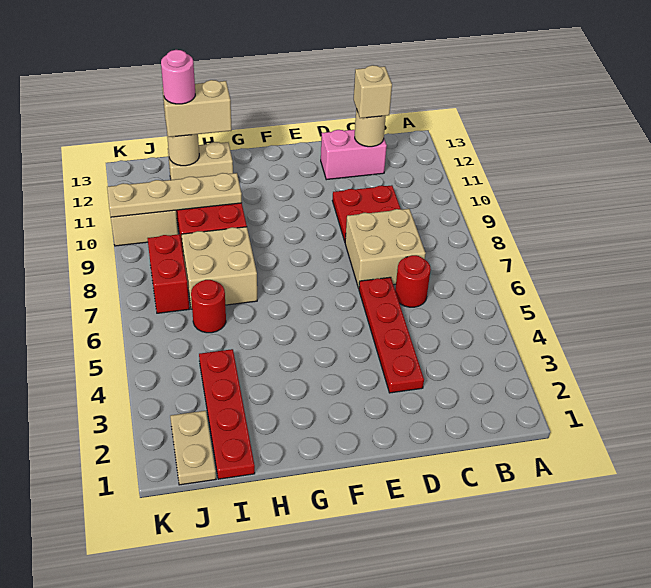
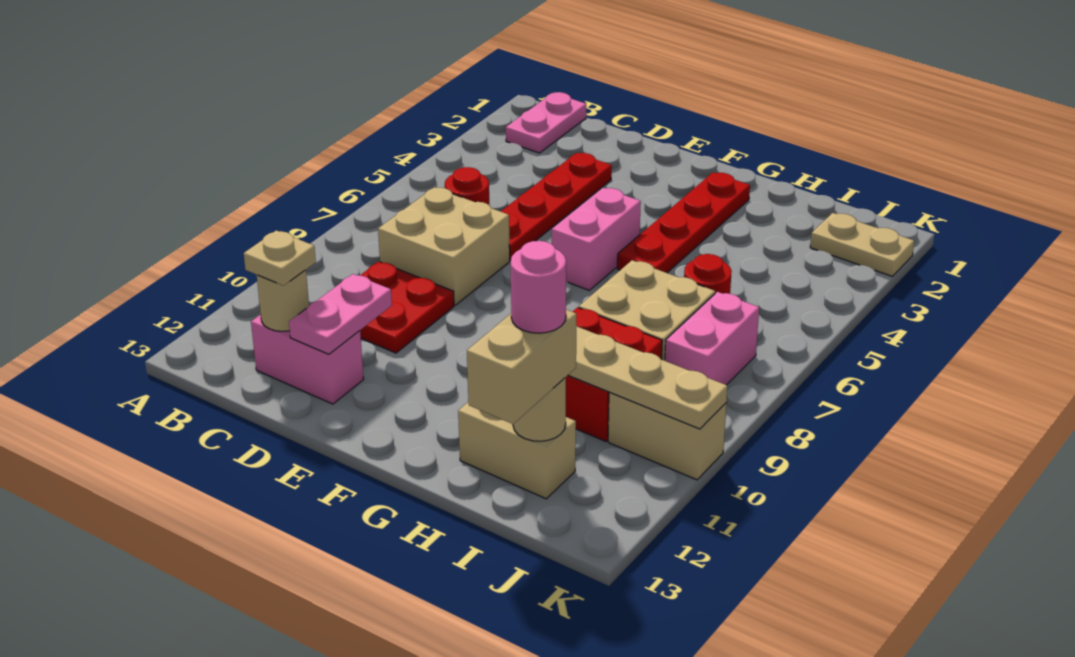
none -> pink 1x2 plate [506,92,586,153]
tan 1x1 brick [354,65,392,118] -> tan 1x1 plate [244,230,316,286]
none -> pink 1x2 plate [289,274,392,354]
none -> pink 1x2 brick [552,188,641,290]
tan 1x2 brick [162,80,232,137] -> tan 1x2 brick turned to [467,310,576,424]
red 1x4 plate [199,349,255,479] -> red 1x4 plate moved to [617,172,750,273]
tan 1x2 plate [170,411,216,485] -> tan 1x2 plate turned to [810,213,914,276]
red 1x2 brick [147,234,189,313] -> pink 1x2 brick [665,292,759,385]

